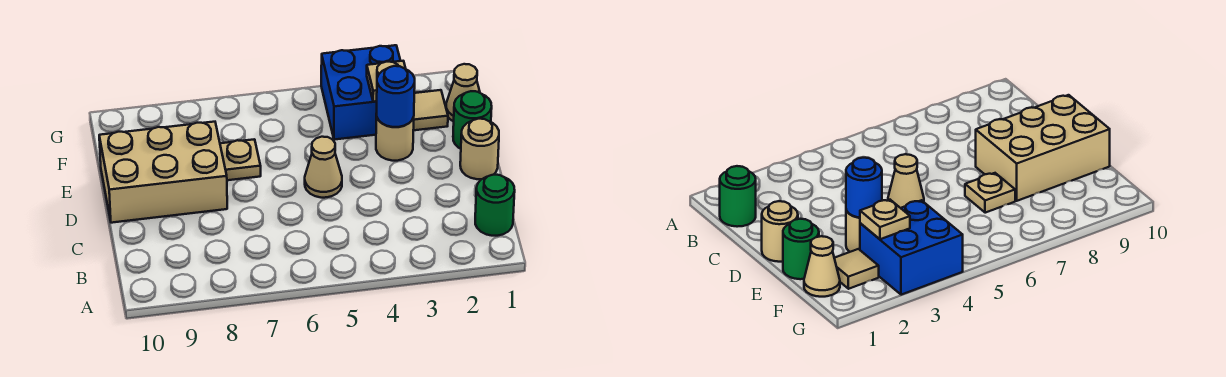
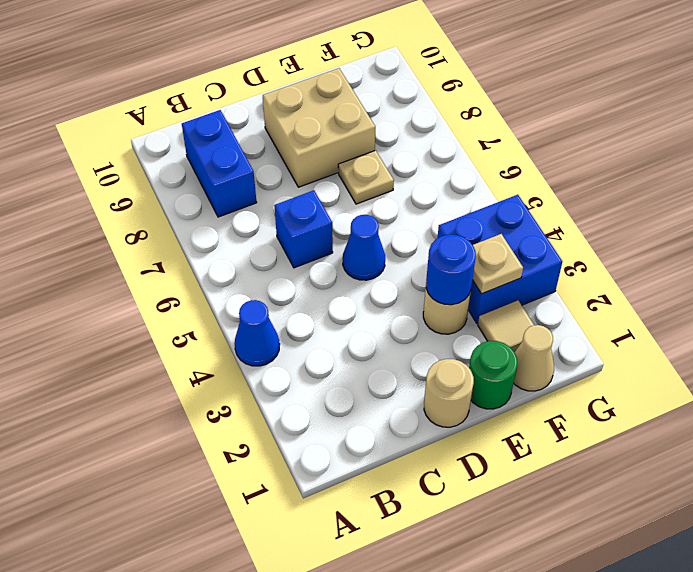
none -> blue 1x1 cone [235,300,280,366]
green 1x1 round brick [475,175,515,236] -> none
none -> blue 1x2 brick [182,110,257,217]
none -> blue 1x1 brick [274,190,333,268]
tan 1x1 cone [305,137,342,198] -> blue 1x1 cone [343,215,385,280]
tan 2x3 brick [99,122,227,223] -> tan 2x2 brick [263,68,375,187]

